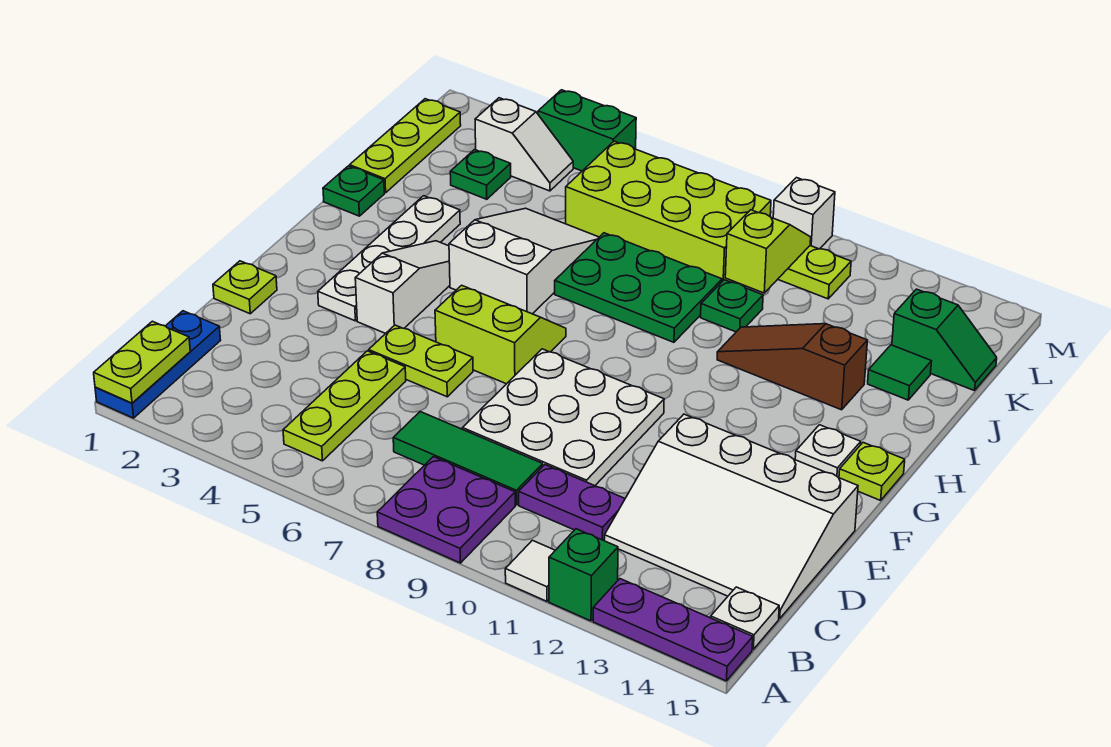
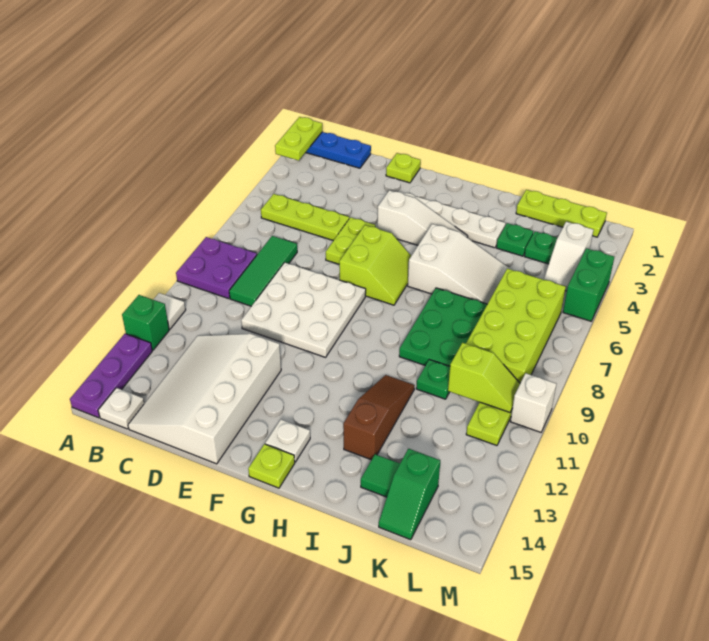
lime 1x2 plate [94,321,190,403] -> lime 1x2 plate turned to [275,117,322,161]
purple 1x2 plate [519,465,625,541] -> none
green 1x1 plate [323,166,384,216] -> green 1x1 plate moved to [497,223,533,256]

